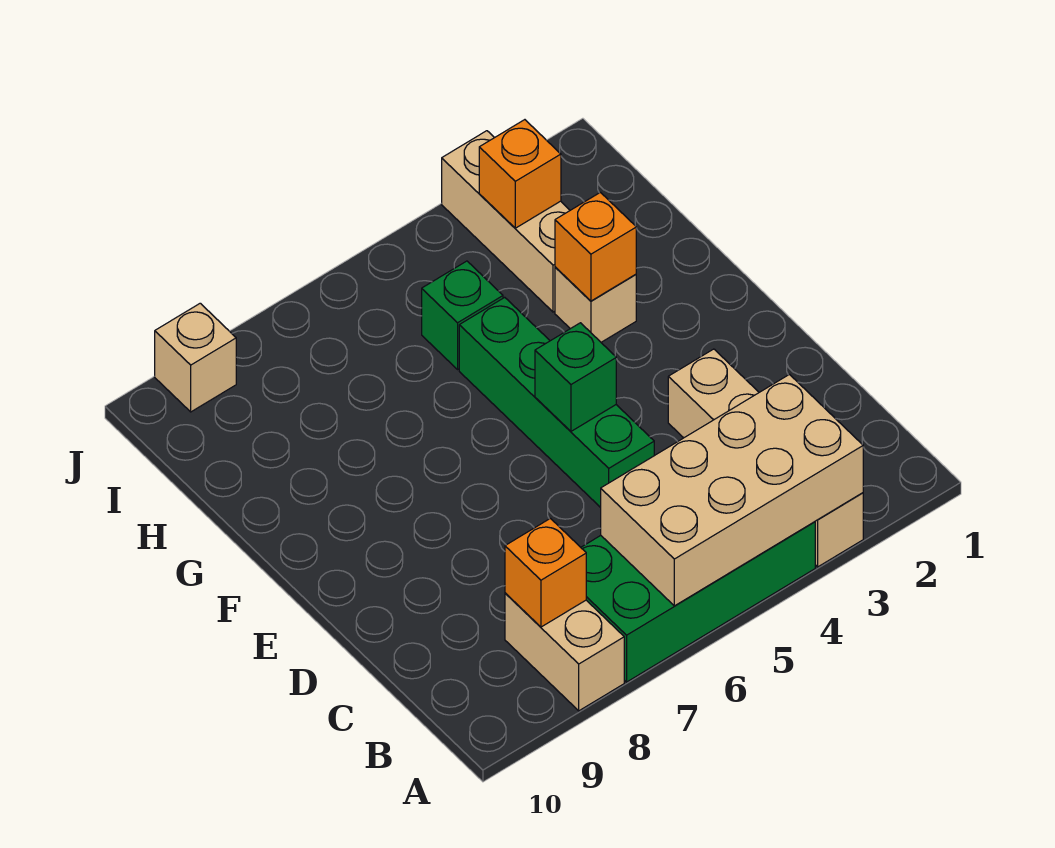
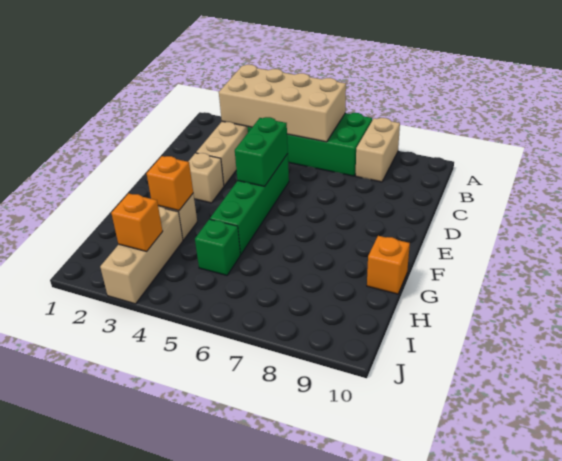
orange 1x1 brick [505,518,586,627] -> orange 1x1 brick moved to [367,236,410,294]
green 1x1 brick [535,323,616,431] -> green 1x2 brick [235,117,288,186]
tan 1x1 brick [155,303,236,412] -> tan 1x1 brick moved to [188,153,224,203]

